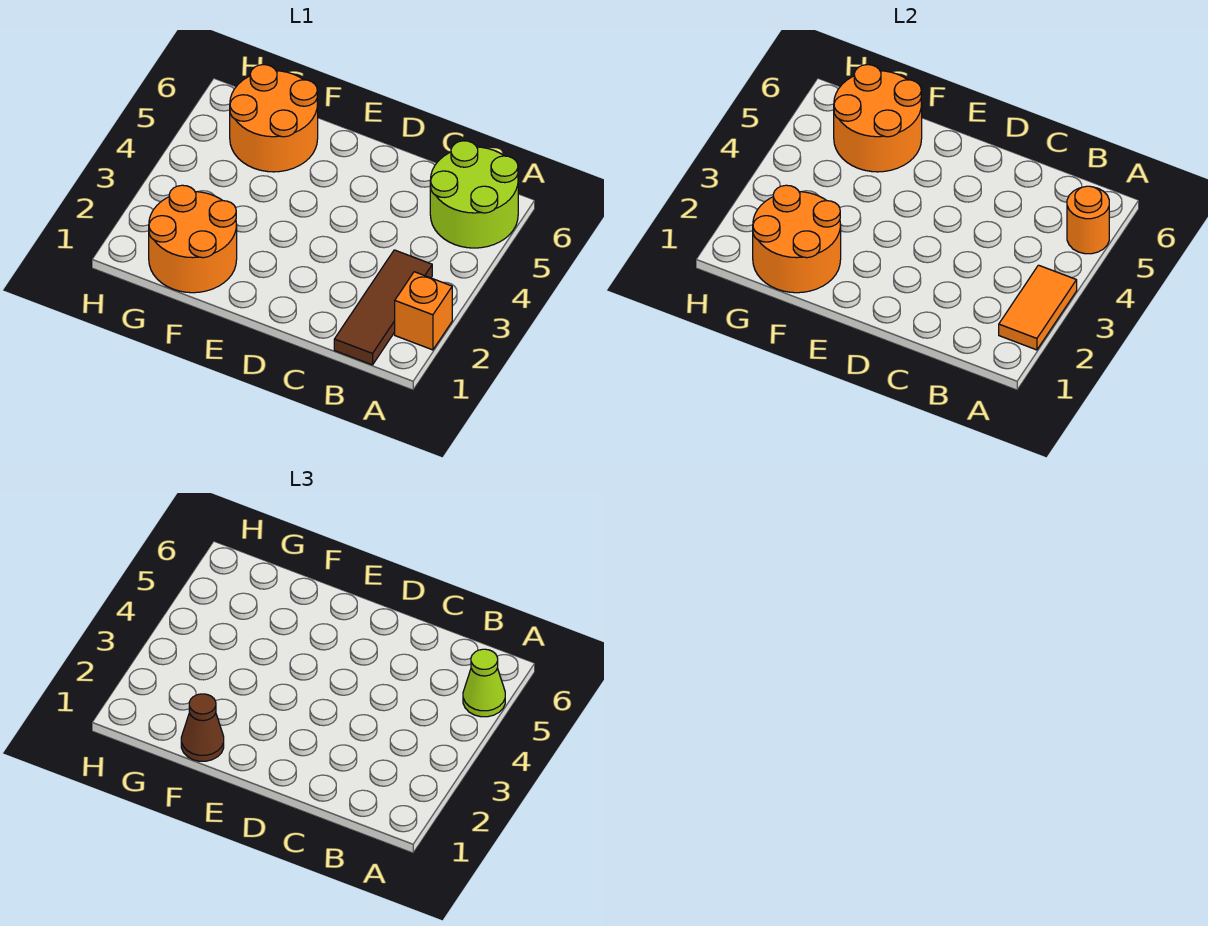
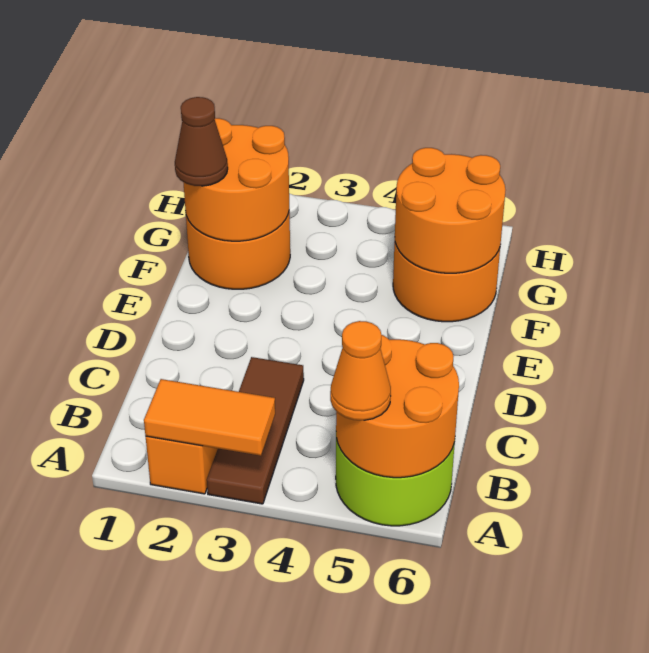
orange 1x1 round brick [1067,186,1109,254] -> orange 2x2 round brick [336,335,459,478]
lime 1x1 cone [463,649,505,717] -> orange 1x1 cone [330,321,391,420]
brown 1x3 tile [334,250,432,365] -> brown 1x3 tile turned to [207,357,304,504]

